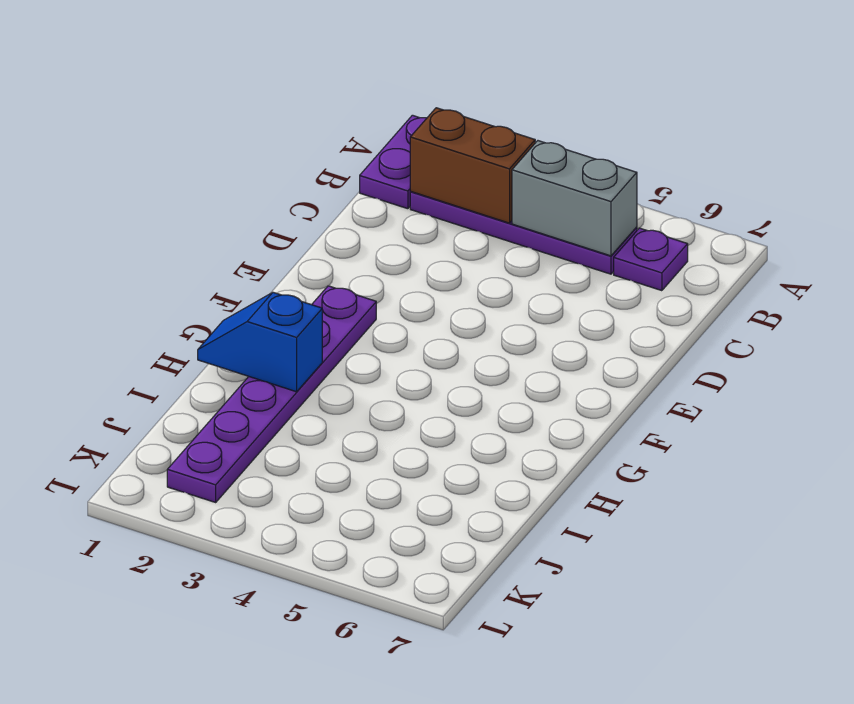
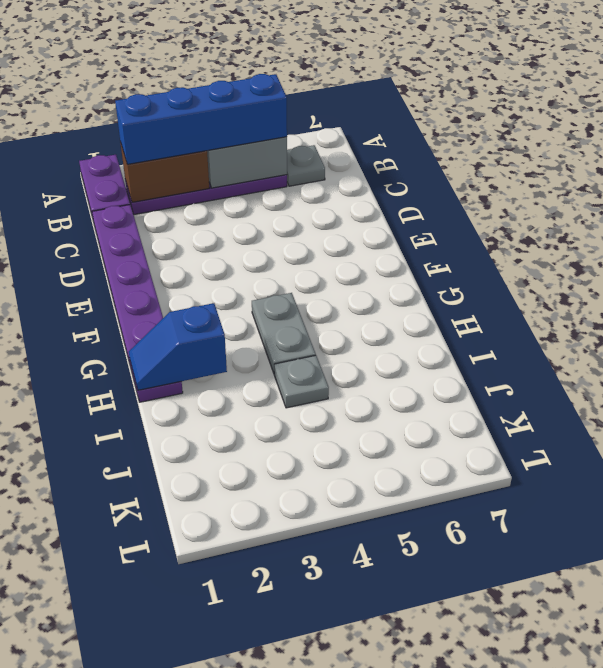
none -> blue 1x4 brick [115,74,287,164]
purple 1x1 plate [614,228,688,291] -> grey 1x1 plate [287,145,325,186]
purple 1x6 plate [167,286,376,502] -> purple 1x6 plate moved to [92,204,183,402]
none -> grey 1x2 plate [252,293,316,373]
none -> grey 1x1 plate [274,355,329,408]

